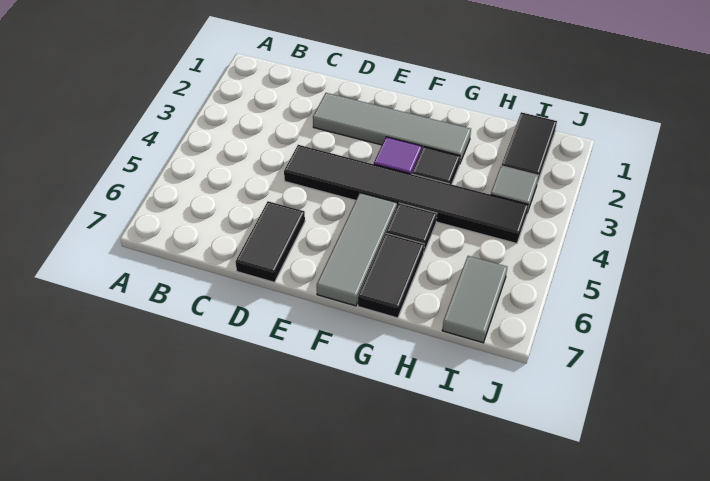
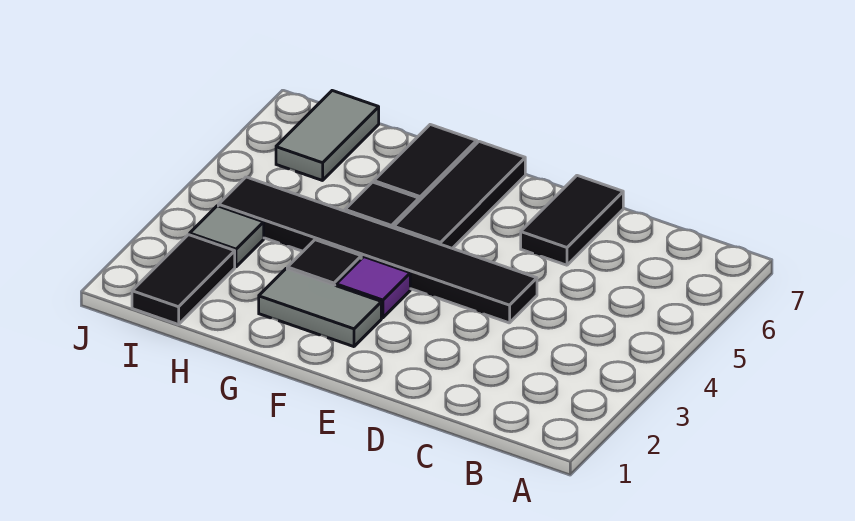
grey 1x4 tile [313,93,471,164] -> grey 1x2 tile [259,269,381,347]
grey 1x3 tile [317,193,397,306] -> black 1x3 tile [394,142,525,248]

